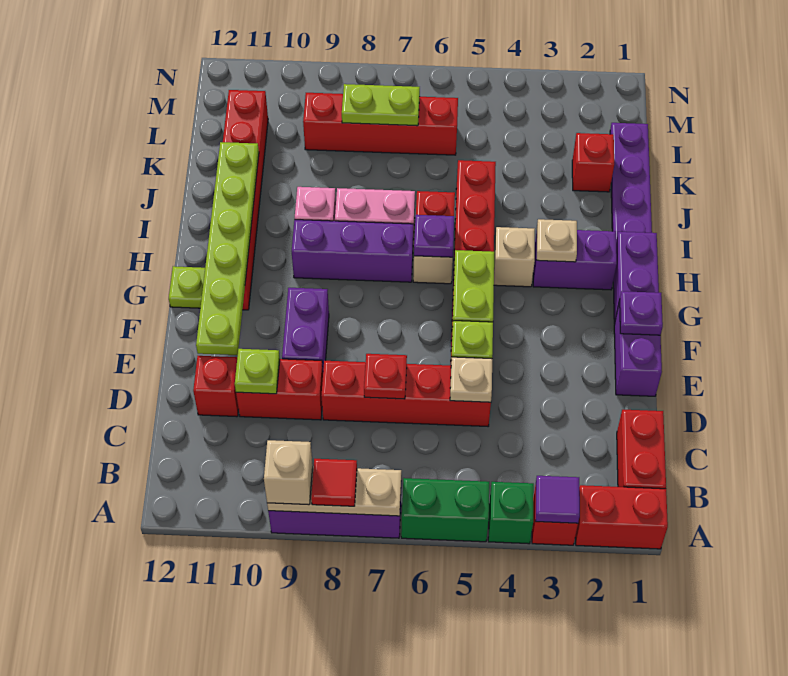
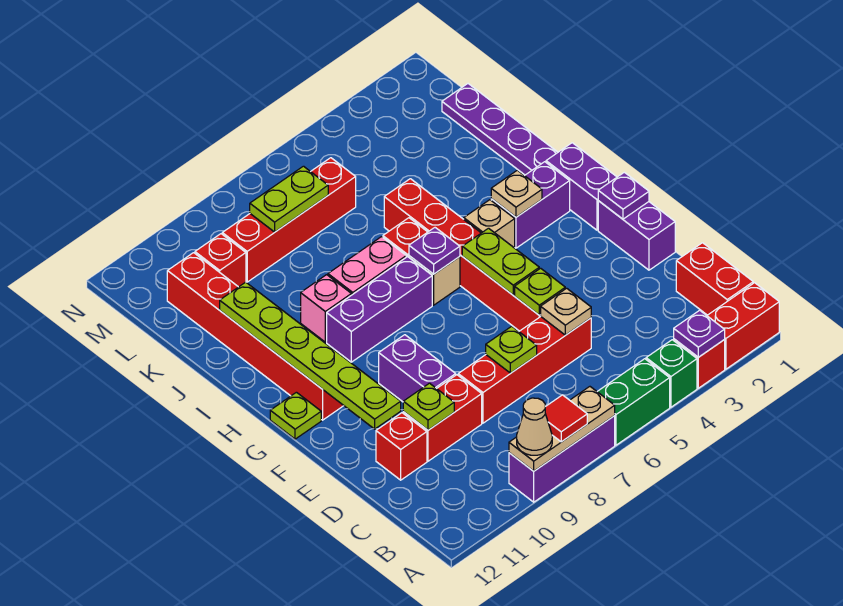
purple 1x1 tile [536,476,580,523] -> purple 1x1 plate [674,310,725,357]
tan 1x1 brick [264,440,313,505] -> tan 1x1 cone [517,398,552,455]
red 1x1 plate [364,354,407,399] -> lime 1x1 plate [486,326,537,373]
red 1x1 brick [572,133,614,192] -> red 1x1 brick moved to [195,234,246,287]

